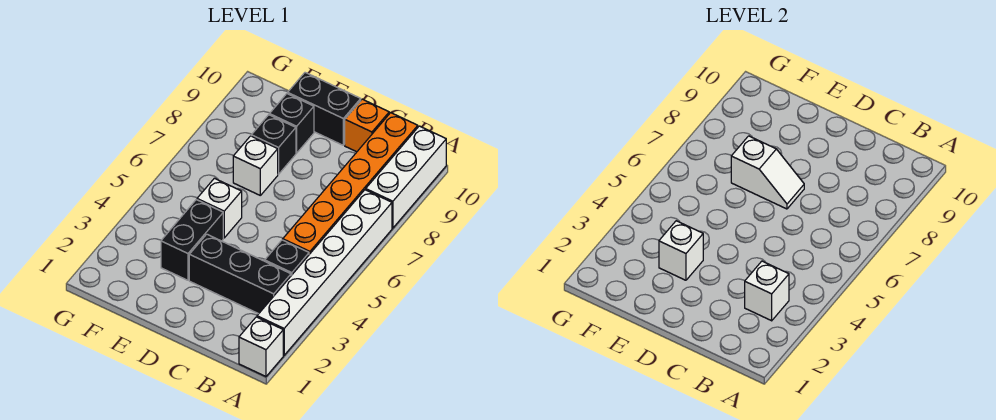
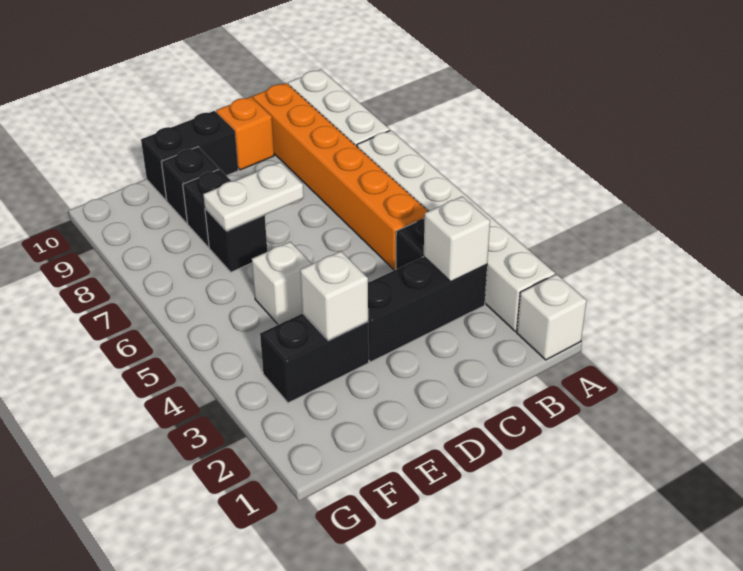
white 1x2 slope [731,136,804,209] -> white 1x2 plate [203,162,304,231]
black 1x2 brick [161,200,223,280] -> black 1x2 brick turned to [260,313,369,403]
white 1x1 brick [233,136,278,195] -> black 1x1 brick [205,208,267,272]

